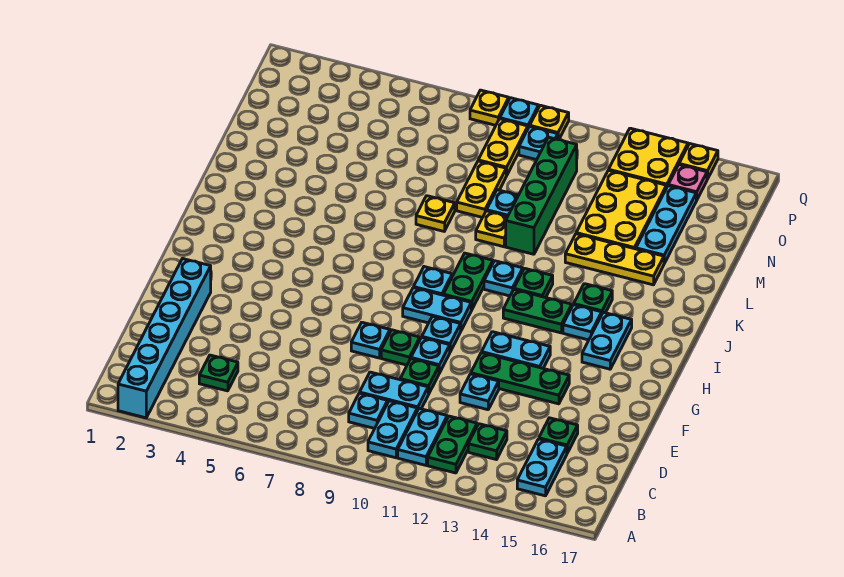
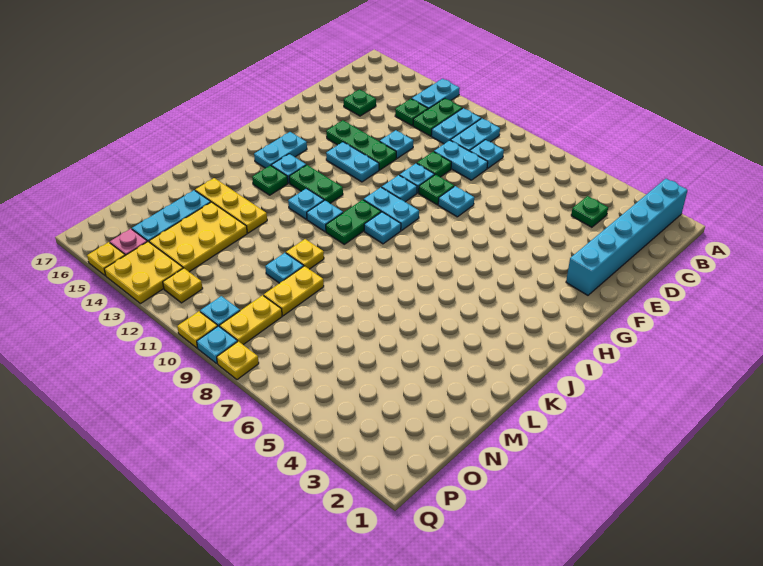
cyan 1x2 plate [517,439,567,496] -> cyan 1x2 plate moved to [412,79,460,109]
green 1x1 plate [514,268,553,298] -> cyan 1x1 plate [288,188,324,219]
yellow 1x1 plate [416,196,455,231] -> yellow 1x1 plate moved to [163,268,203,303]
green 1x4 brick [506,137,577,254] -> none

